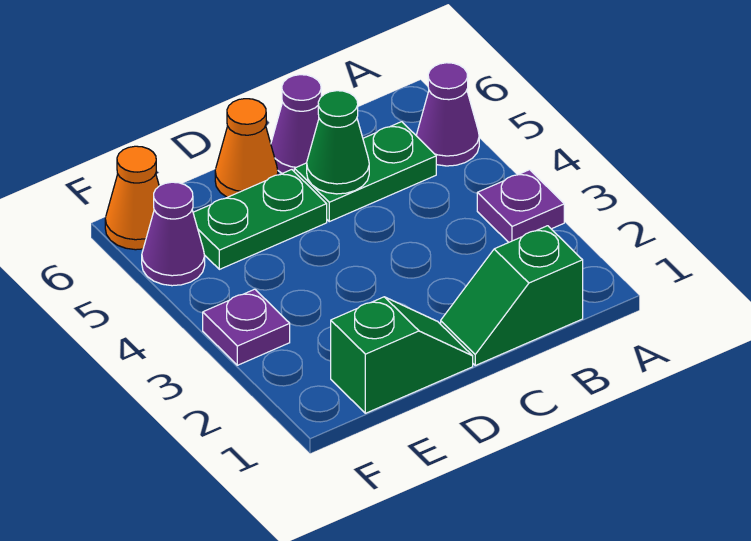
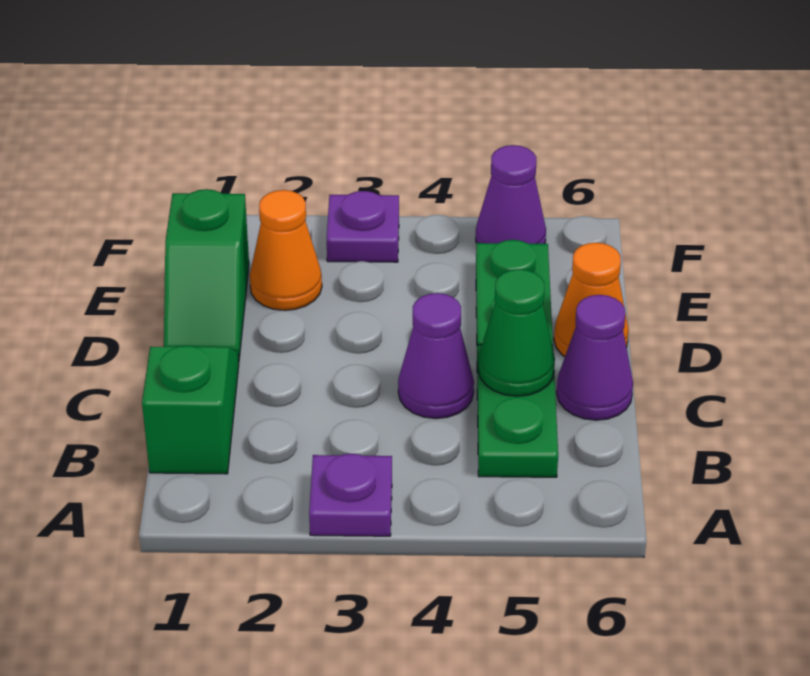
purple 1x1 cone [417,63,479,166] -> purple 1x1 cone moved to [398,293,474,419]
orange 1x1 cone [105,146,159,250] -> orange 1x1 cone moved to [250,190,322,310]

